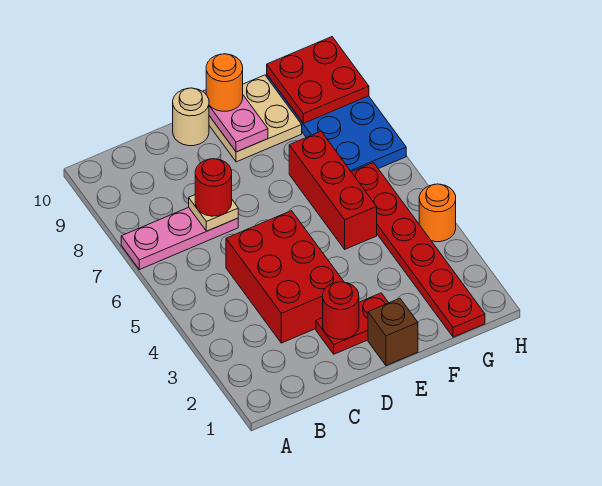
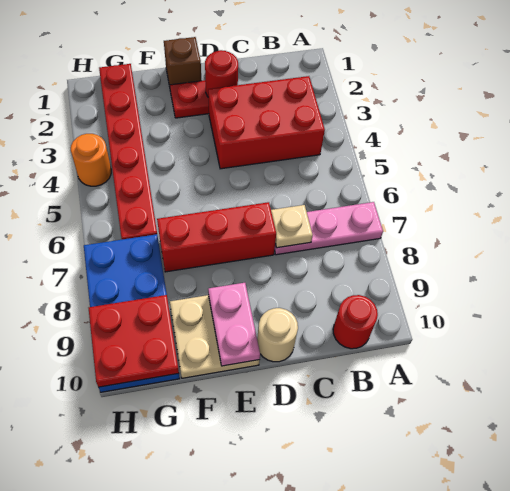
red 2x3 brick [226,211,344,343] -> red 2x3 brick turned to [208,76,325,169]
red 1x1 round brick [195,159,232,216] -> red 1x1 round brick moved to [333,295,378,349]
orange 1x1 round brick [206,54,243,111] -> none
red 1x3 brick [289,131,377,249] -> red 1x3 brick turned to [157,202,276,272]

